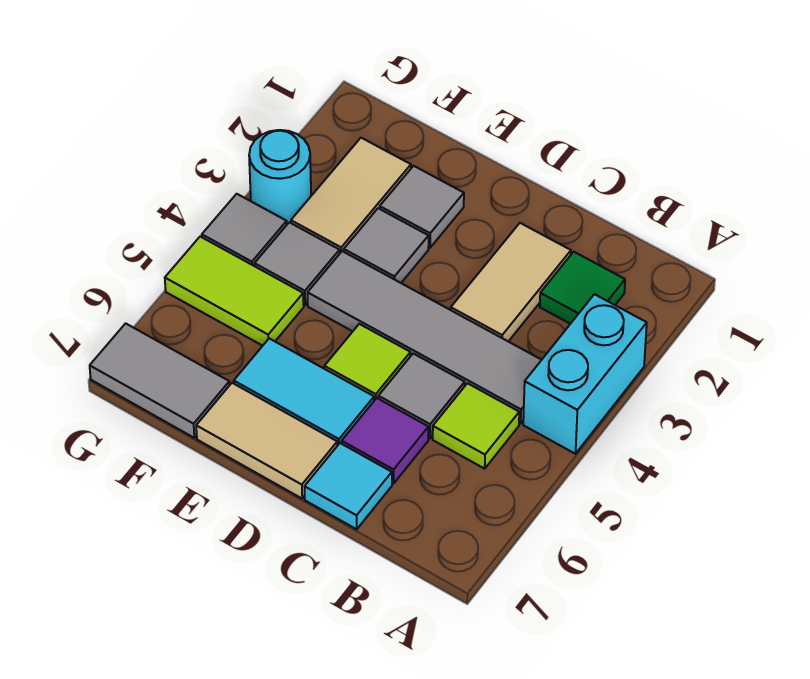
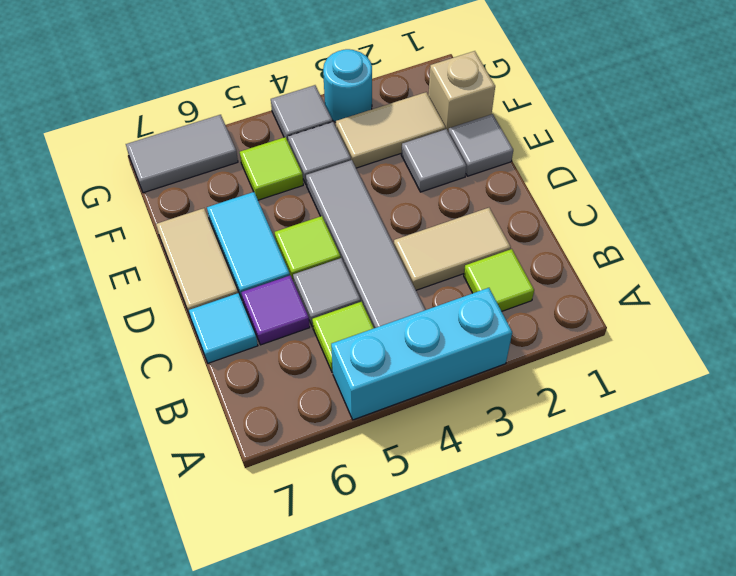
cyan 1x2 brick [523,294,647,454] -> cyan 1x3 brick [331,288,512,420]
green 1x1 tile [540,252,625,324] -> lime 1x1 tile [464,249,534,311]
grey 1x1 tile [344,208,429,283] -> grey 1x1 tile moved to [449,114,513,176]
none -> tan 1x1 brick [428,51,495,132]
lime 1x2 tile [165,237,304,346] -> lime 1x1 tile [240,137,303,200]
grey 1x2 tile [90,323,230,438] -> grey 1x2 tile turned to [126,115,238,193]

